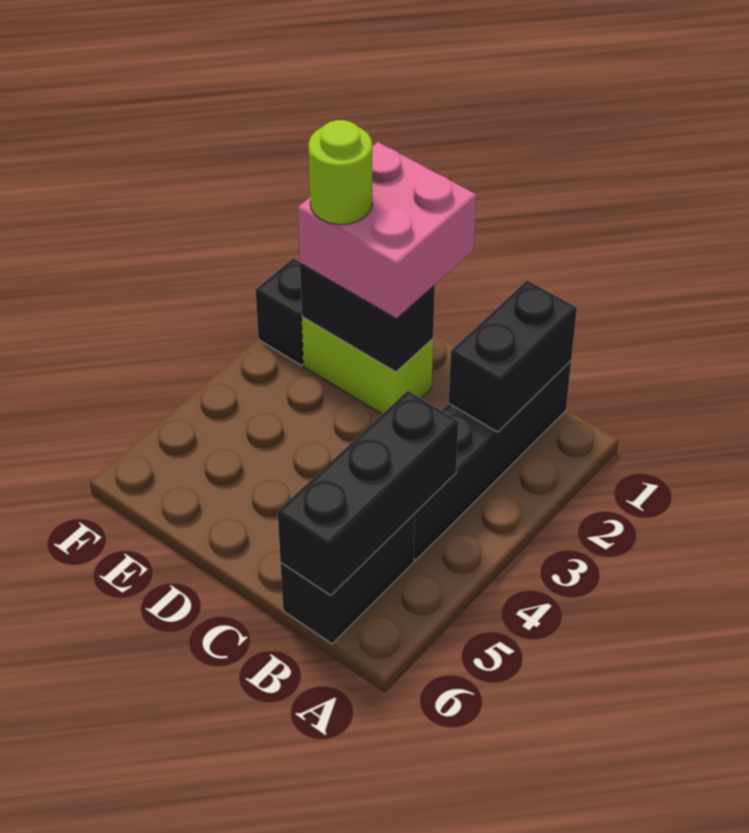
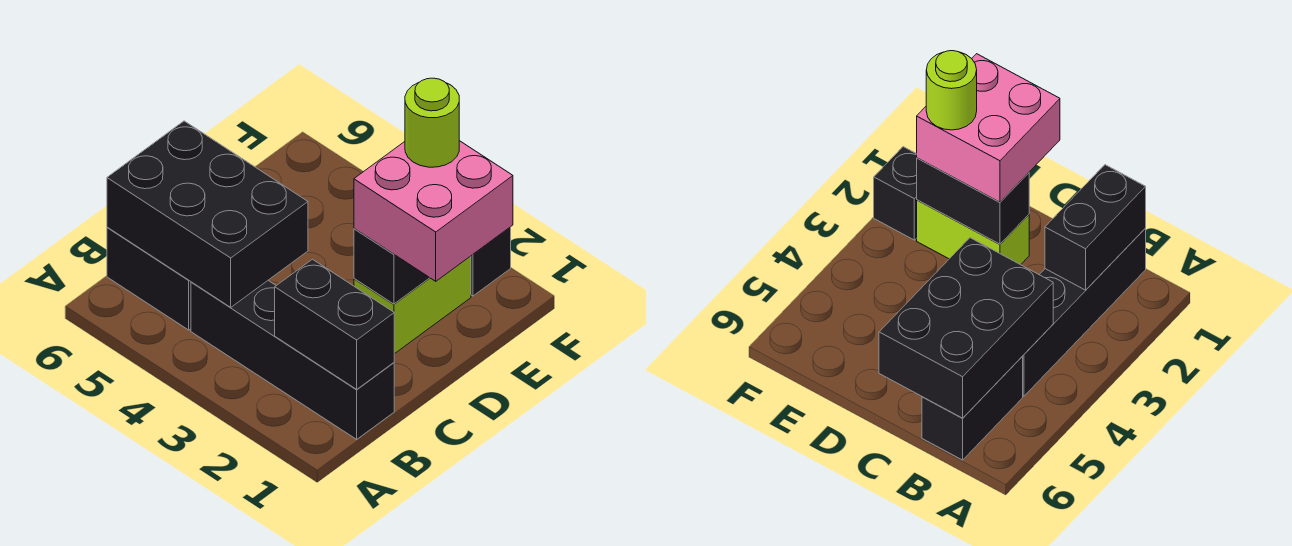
black 1x3 brick [278,391,459,595] -> black 2x3 brick [107,121,308,307]

